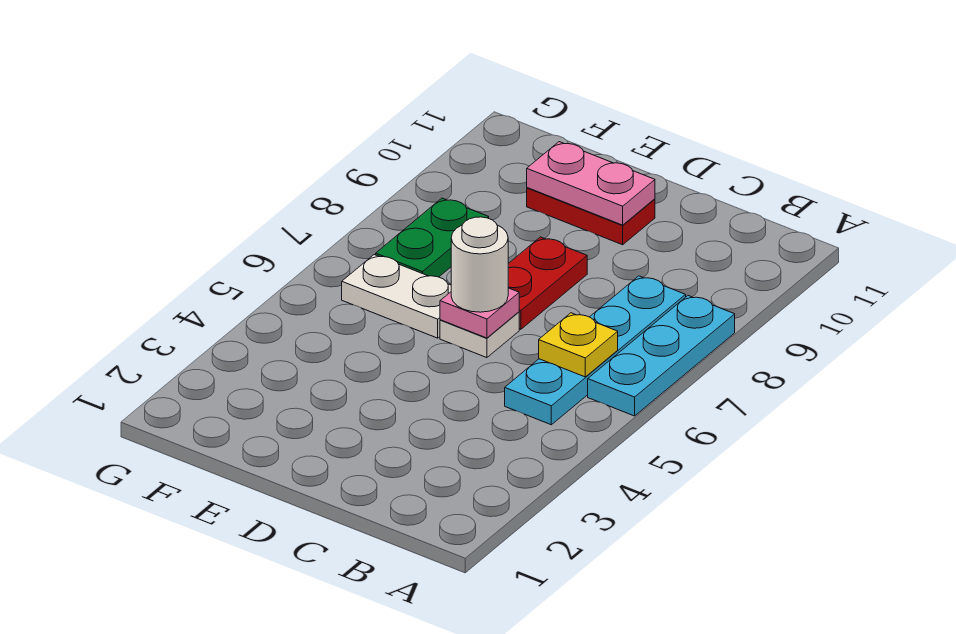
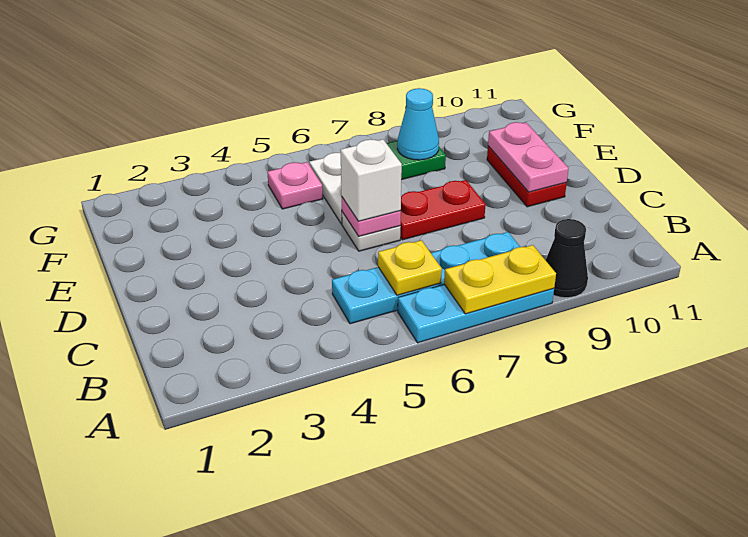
none -> yellow 1x2 plate [444,245,556,314]
none -> black 1x1 cone [546,219,588,298]
white 1x1 round brick [451,217,508,312] -> white 1x1 brick [340,139,402,221]
none -> pink 1x1 plate [267,162,323,209]
none -> cyan 1x1 cone [397,88,439,160]

